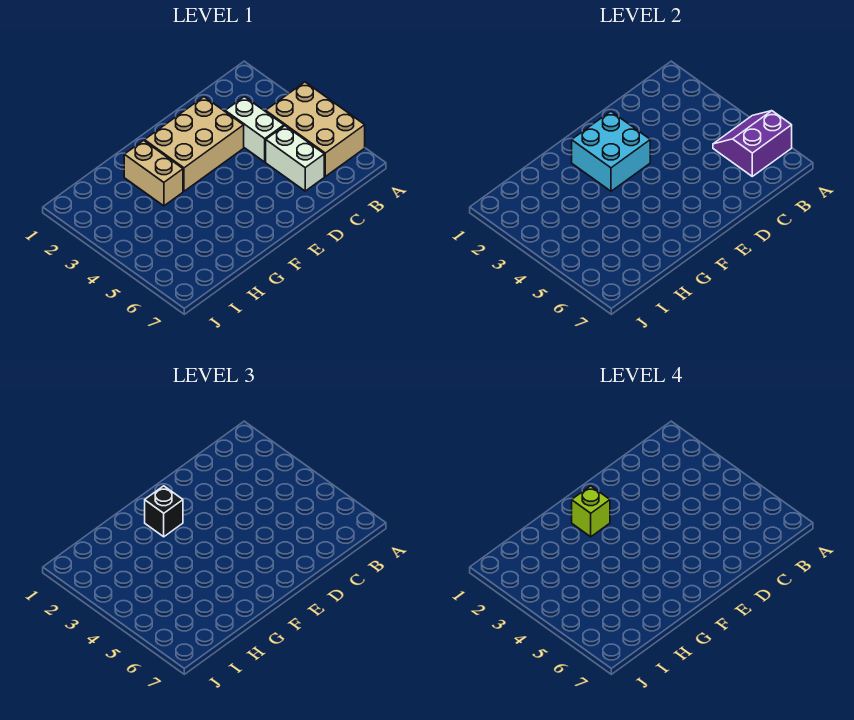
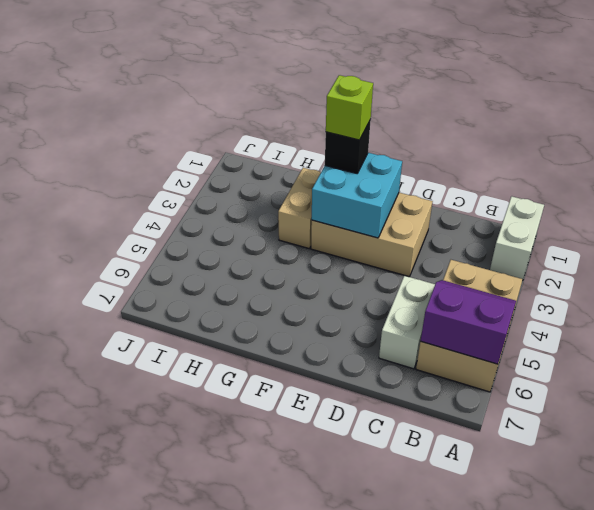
white 1x2 brick [225,97,284,162] -> white 1x2 brick moved to [490,196,544,279]

